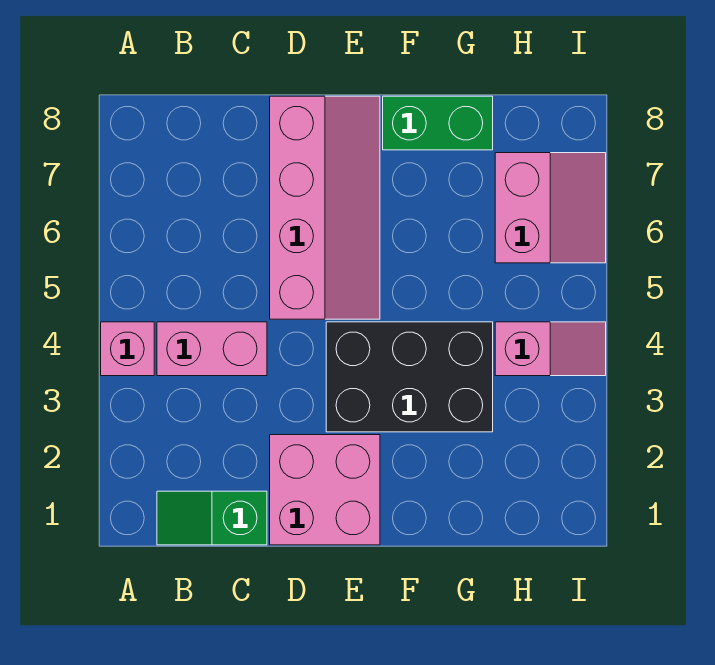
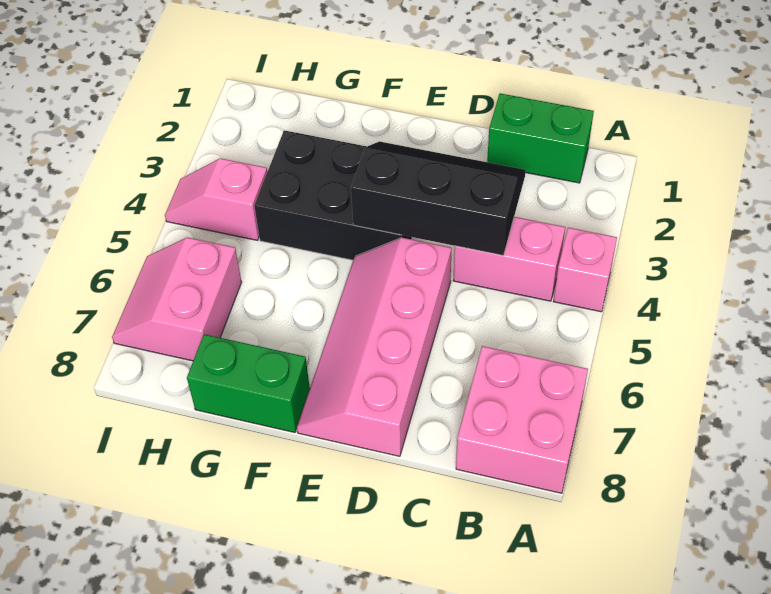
green 1x2 slope [157,491,267,545] -> green 1x2 brick [487,93,594,183]
none -> black 2x3 slope [351,141,526,256]
pink 2x2 brick [270,435,380,545] -> pink 2x2 brick moved to [456,346,588,493]

